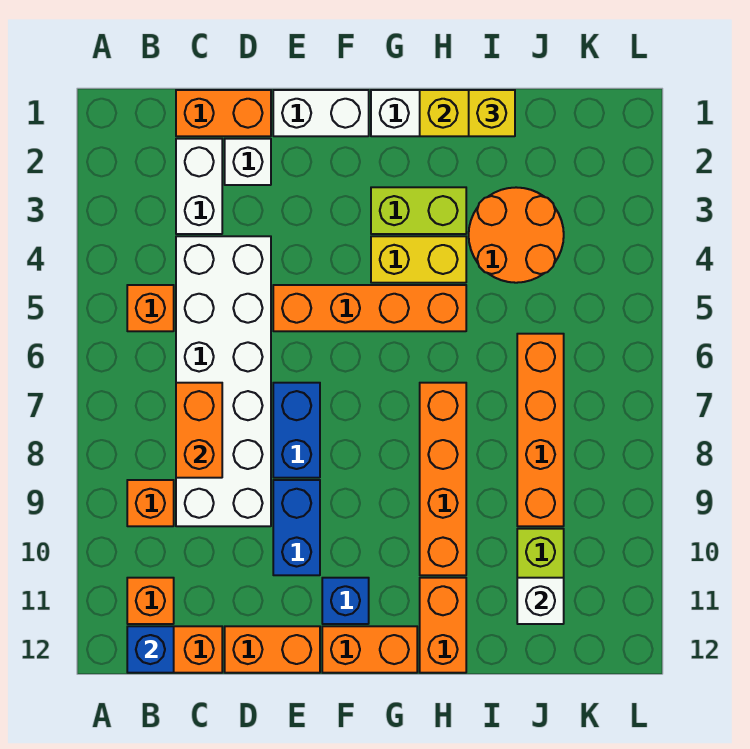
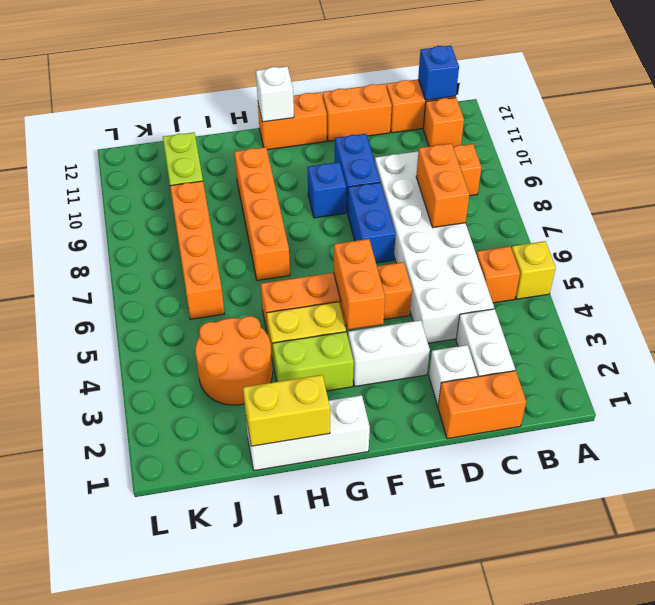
white 1x2 brick [273,90,369,136] -> white 1x2 brick moved to [348,320,430,386]
blue 1x1 brick [322,578,369,624] -> blue 1x1 brick moved to [308,162,346,218]
orange 1x2 brick [420,578,466,673] -> orange 1x2 brick moved to [334,239,385,330]
yellow 1x1 brick [469,90,515,136] -> yellow 1x1 brick moved to [512,241,556,299]
white 1x1 brick [517,578,564,624] -> white 1x1 brick moved to [256,67,294,122]

